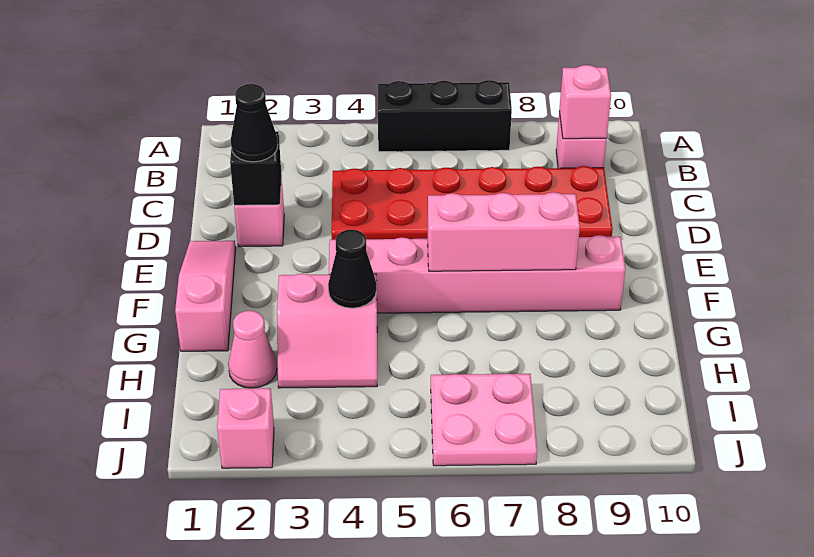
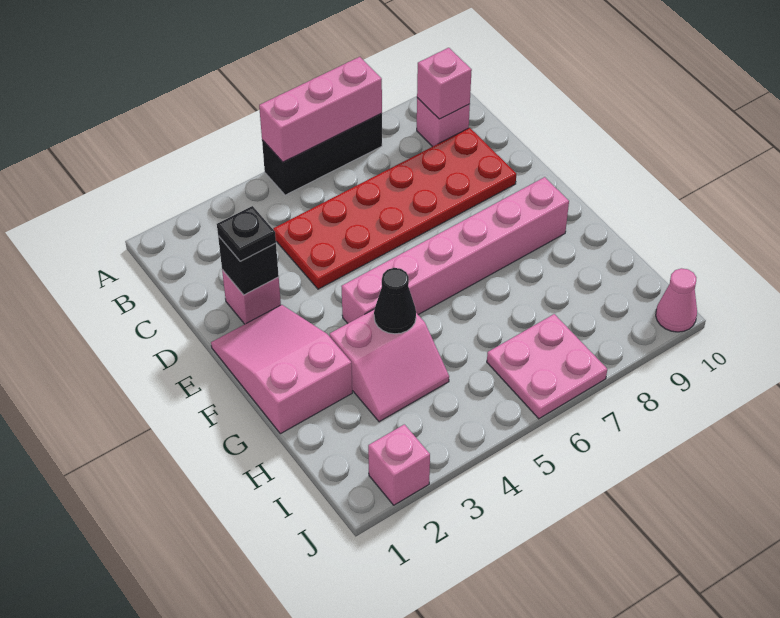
black 1x1 cone [231,84,278,162] -> black 1x1 plate [217,206,276,261]
pink 1x3 slope [175,241,236,351] -> pink 2x3 slope [211,305,352,434]
pink 1x3 brick [428,192,580,271] -> pink 1x3 brick moved to [259,57,382,162]
pink 1x1 cone [228,311,277,388] -> pink 1x1 cone moved to [656,268,697,332]

